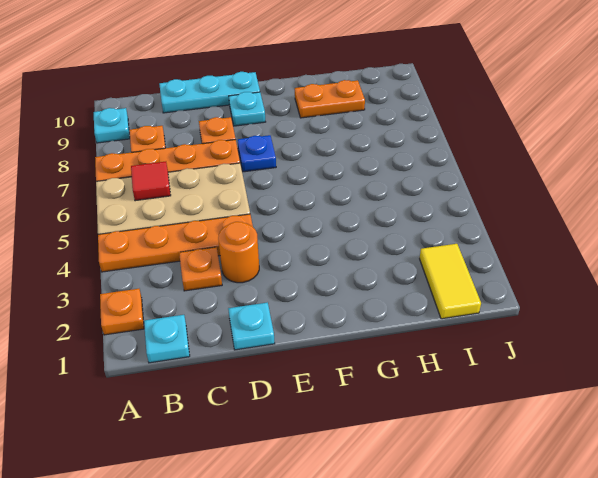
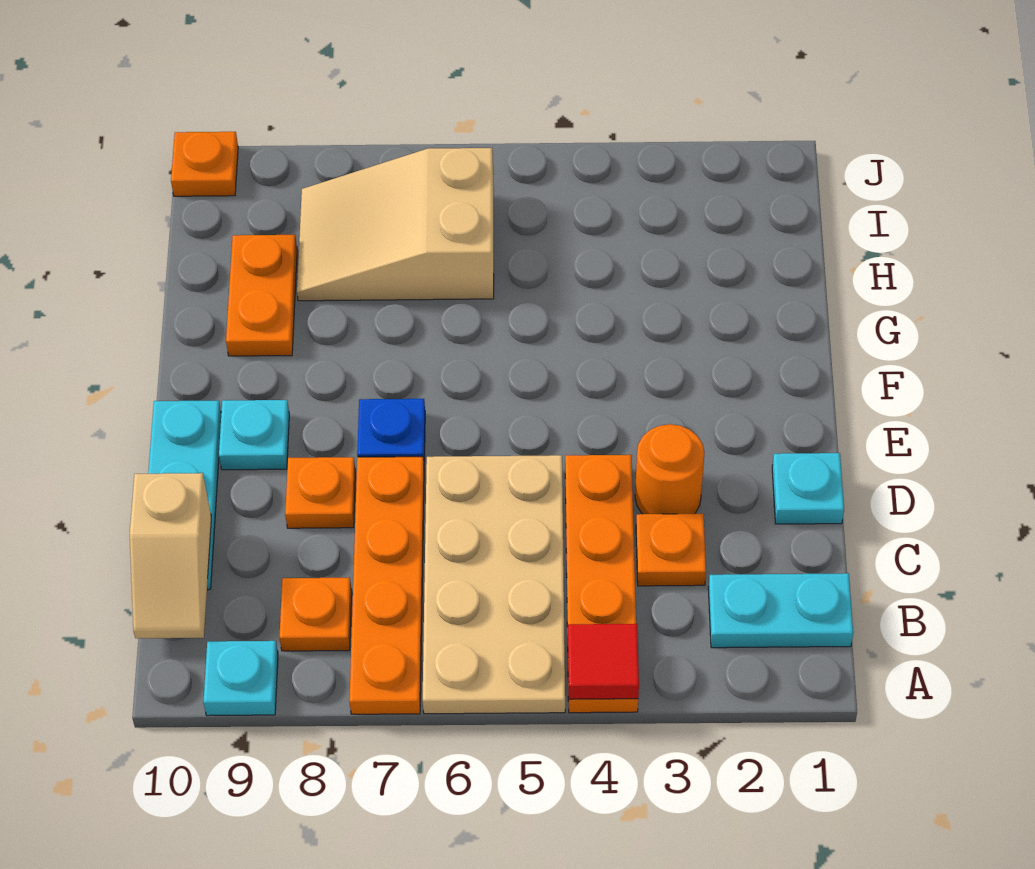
orange 1x1 plate [100,289,144,335] -> orange 1x1 plate moved to [171,132,238,196]
cyan 1x1 plate [144,315,190,363] -> cyan 1x2 plate [708,573,853,648]
red 1x1 tile [131,162,171,201] -> red 1x1 tile moved to [568,624,639,699]
none -> tan 1x2 slope [130,473,211,638]
none -> tan 2x3 slope [297,148,494,301]
yellow 1x2 tile [420,244,481,319] -> none

